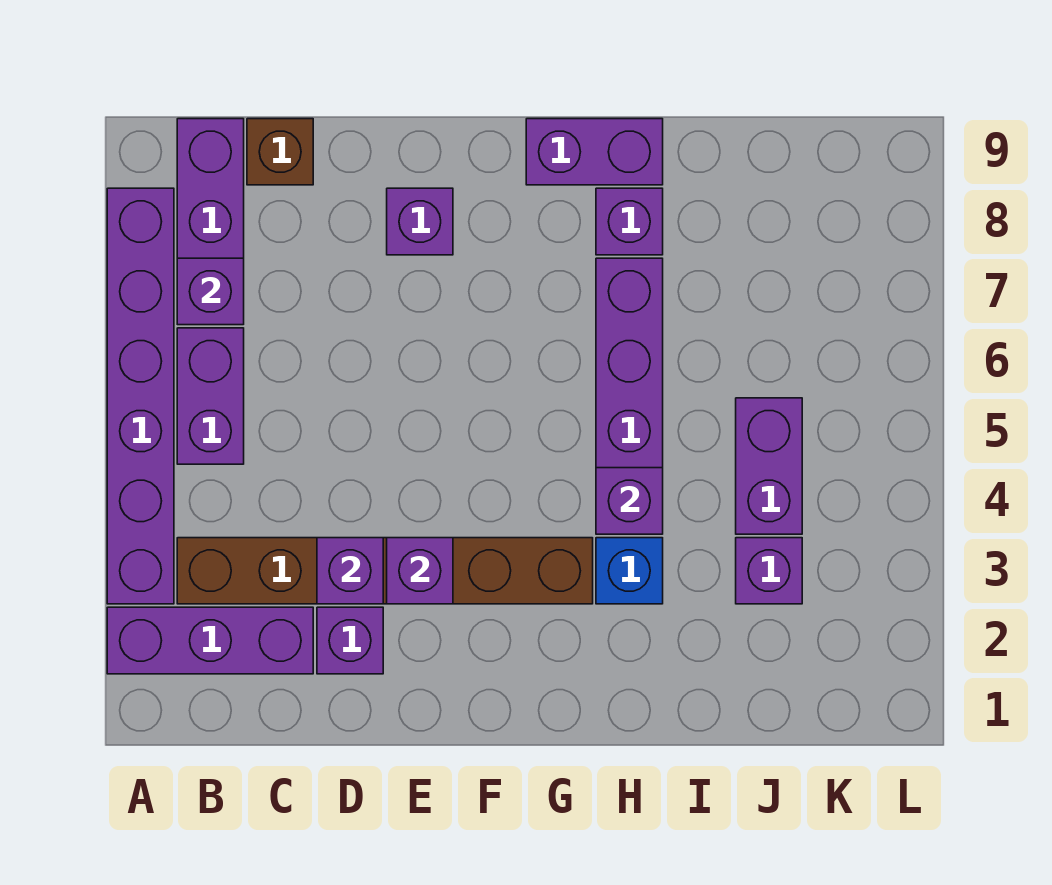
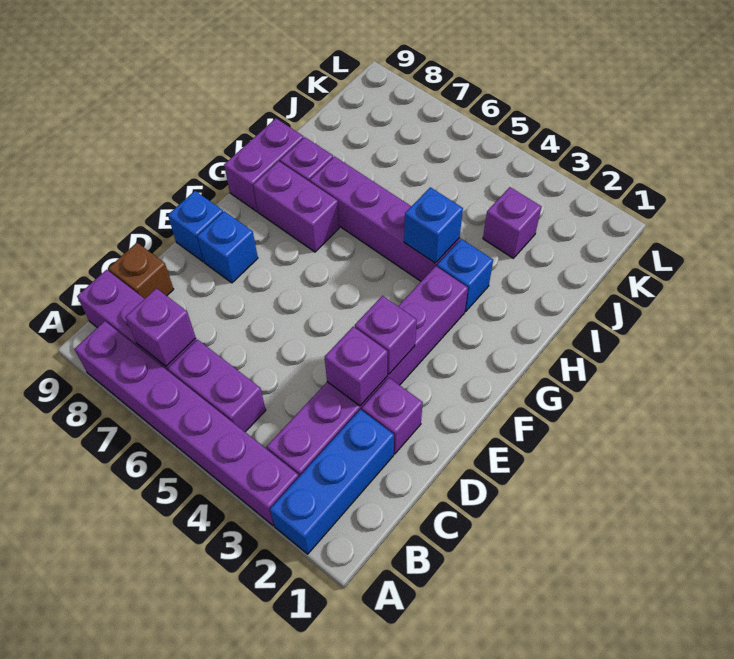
purple 1x3 brick [107,607,313,674] -> blue 1x3 brick [270,409,394,554]
brown 1x6 brick [177,538,593,604] -> purple 1x6 brick [267,266,468,476]
purple 1x1 brick [387,188,453,255] -> blue 1x1 brick [197,211,258,283]
none -> blue 1x1 brick [168,191,223,262]
purple 1x1 brick [596,468,663,534] -> blue 1x1 brick [404,187,463,263]
purple 1x2 brick [736,398,802,534] -> purple 1x2 brick moved to [253,161,339,252]

